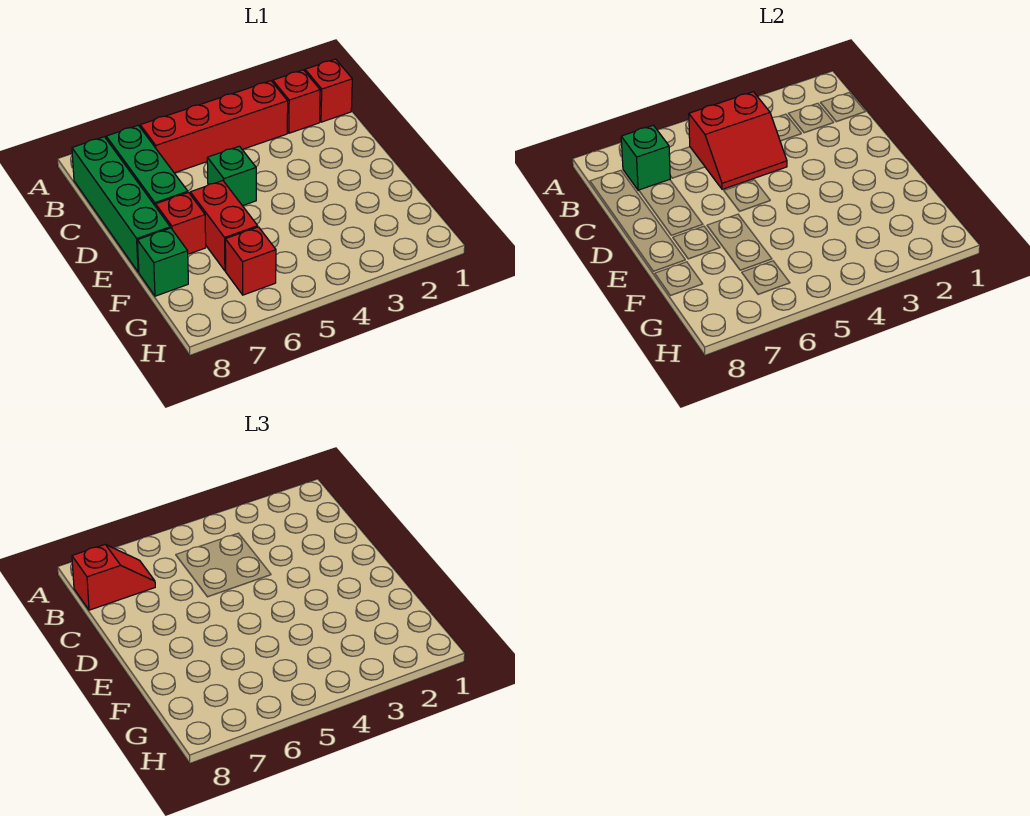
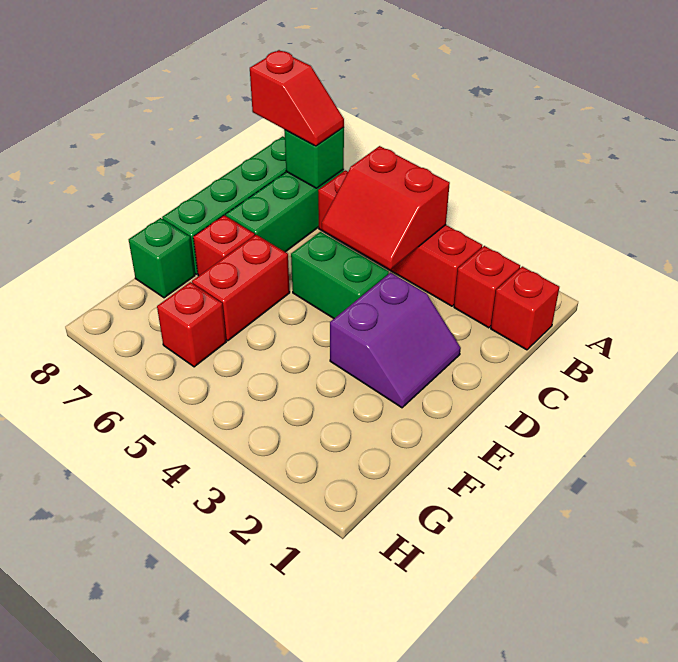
none -> purple 2x2 slope [330,273,461,408]
green 1x1 brick [207,146,256,206] -> green 1x2 brick [291,232,389,318]

